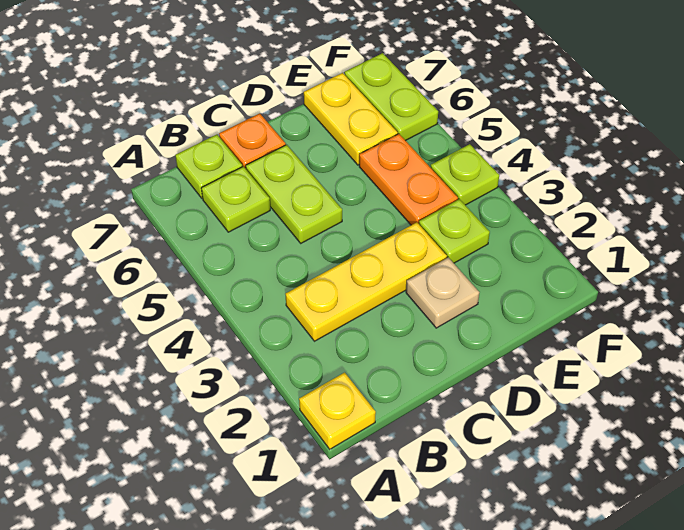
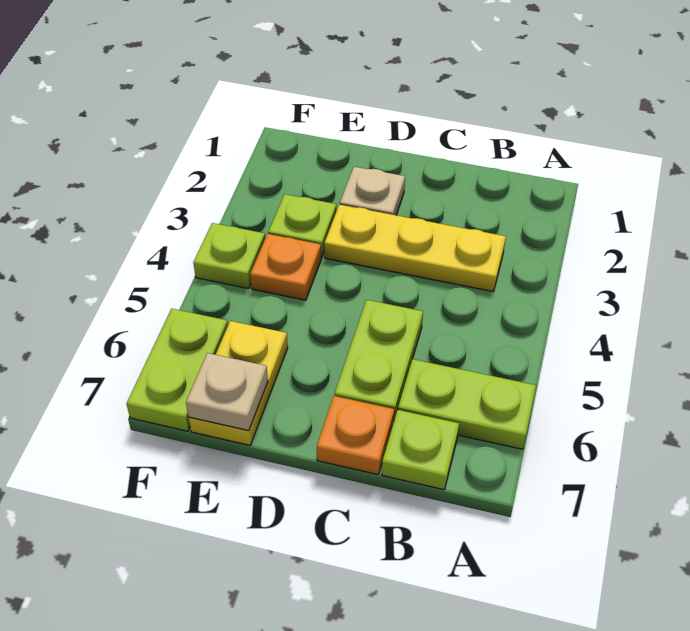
yellow 1x1 plate [299,373,376,449] -> none
lime 1x1 plate [201,167,270,232] -> lime 1x2 plate [398,359,536,449]
orange 1x2 plate [359,134,458,225] -> orange 1x1 plate [250,234,321,300]
none -> tan 1x1 plate [186,353,268,431]

